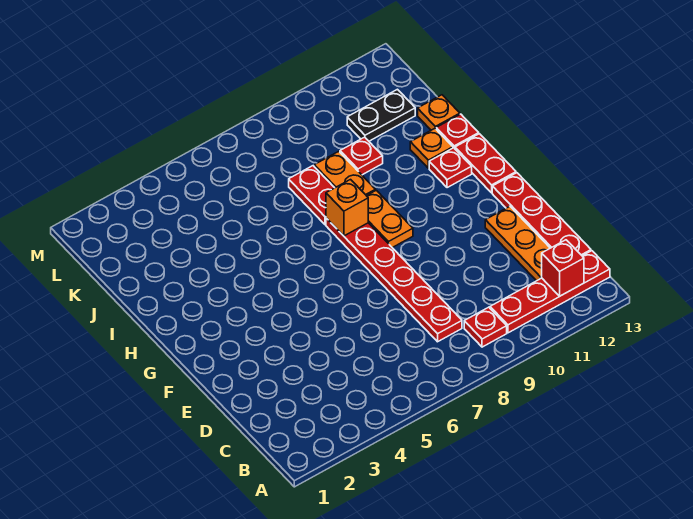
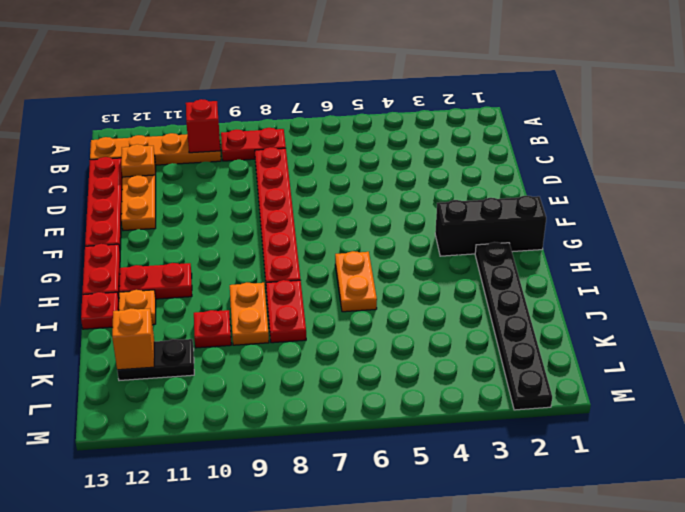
red 1x1 plate [464,307,507,347] -> red 1x2 plate [221,128,286,161]
red 1x4 plate [490,251,610,333] -> orange 1x4 plate [90,133,221,165]
red 1x1 brick [542,240,584,296] -> red 1x1 brick moved to [186,99,220,153]
none -> black 1x3 brick [435,196,546,256]
orange 1x2 plate [367,190,413,248] -> orange 1x2 plate moved to [335,251,377,312]
none -> black 1x6 plate [475,242,552,410]
orange 1x1 brick [326,180,368,236] -> orange 1x1 brick moved to [112,309,154,370]
red 1x1 plate [429,148,472,188] -> red 1x2 plate [119,263,192,299]
orange 1x1 plate [418,95,460,130] -> orange 1x1 plate moved to [121,144,155,177]

